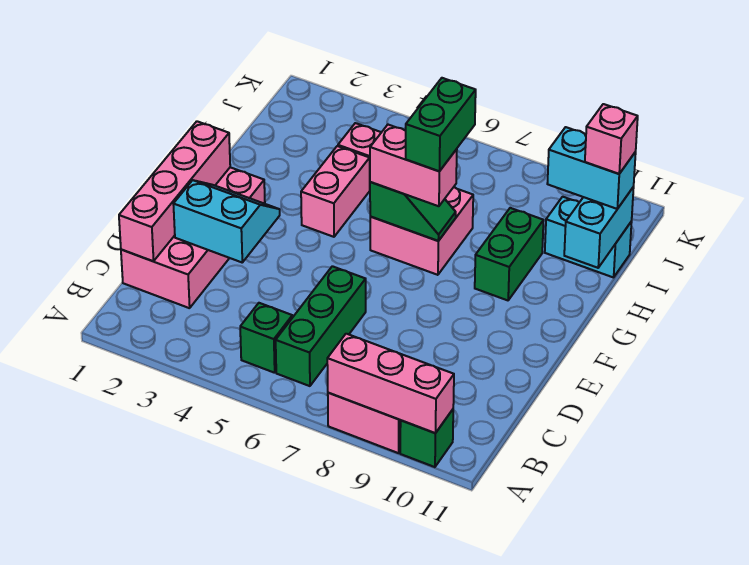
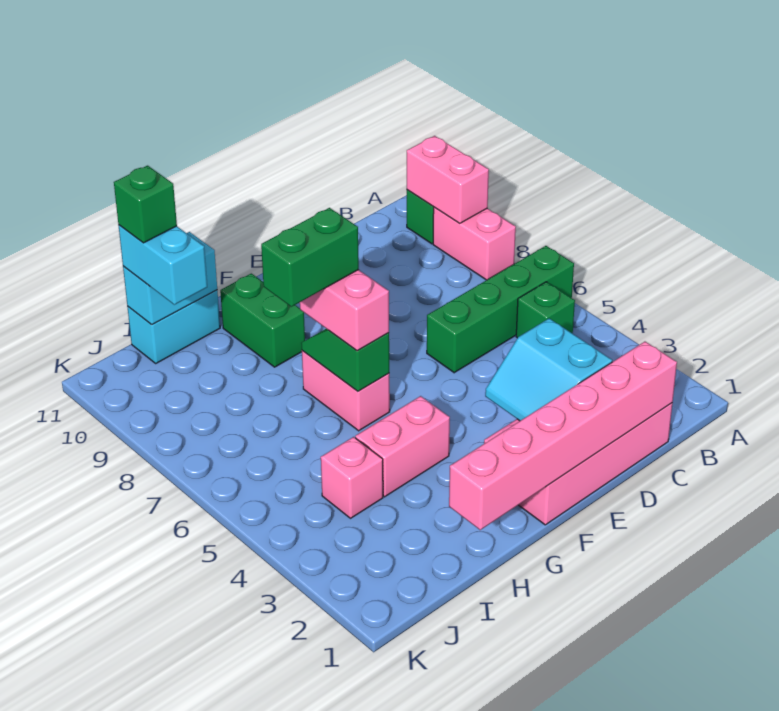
pink 1x3 brick [327,334,454,433] -> pink 1x2 brick [407,136,489,224]
green 1x3 brick [276,266,366,386] -> green 1x4 brick [427,246,574,373]
pink 1x4 brick [119,121,230,261] -> pink 1x6 brick [449,342,677,530]
pink 2x2 brick [370,187,473,275] -> pink 1x2 brick [302,351,390,431]
green 1x2 brick [475,208,544,300] -> green 1x2 brick turned to [220,273,305,367]
cyan 1x2 brick [545,197,632,277] -> cyan 1x2 brick turned to [127,290,220,363]
pink 1x1 brick [585,104,638,174] -> green 1x1 brick [114,166,177,243]

